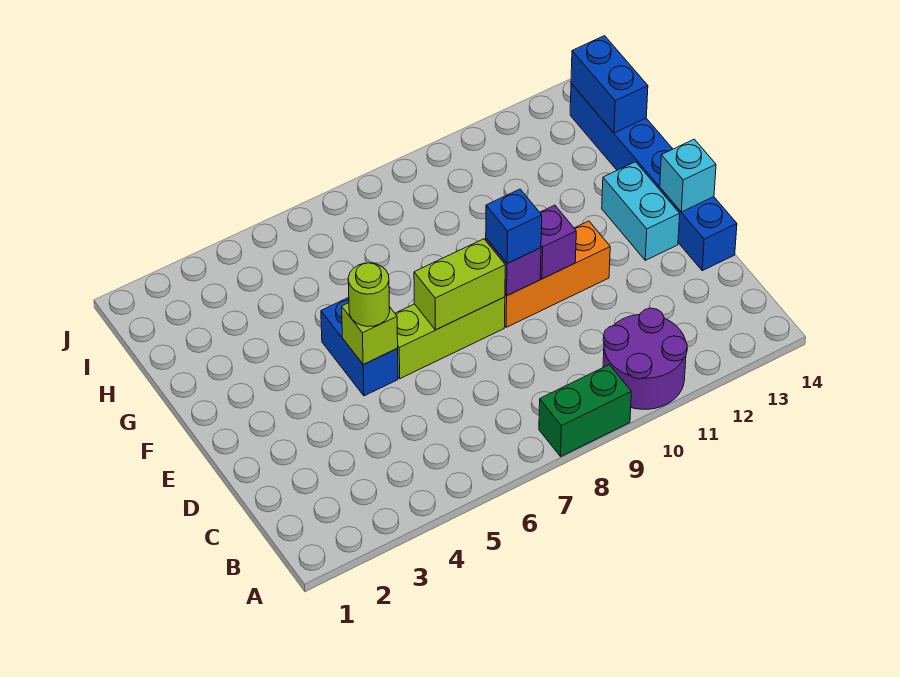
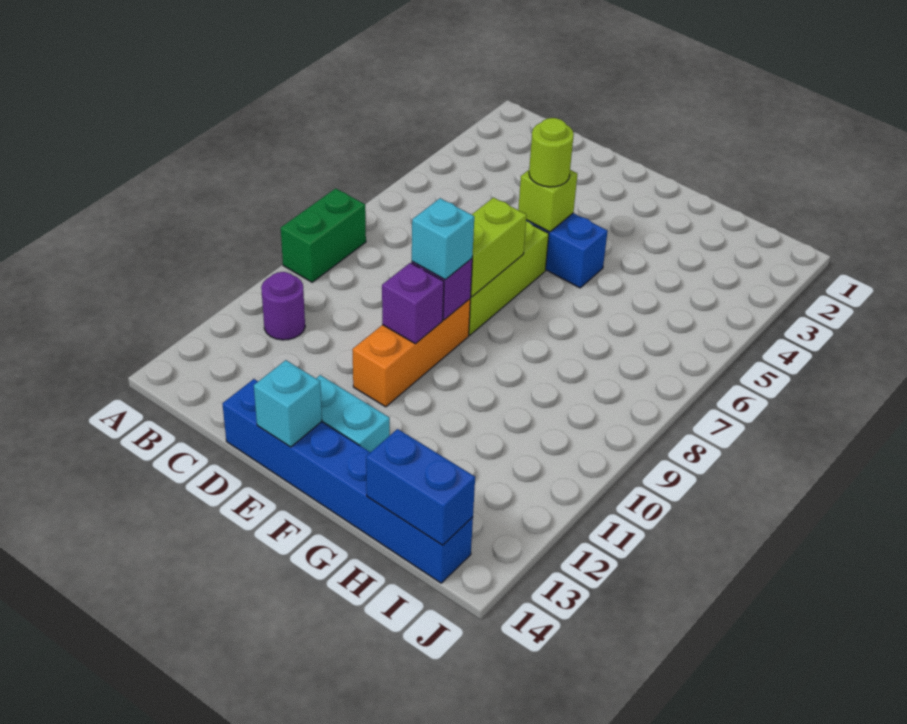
purple 2x2 round brick [603,308,687,409] -> purple 1x1 round brick [261,272,305,340]
blue 1x1 brick [486,189,542,264] -> cyan 1x1 brick [412,198,474,280]

